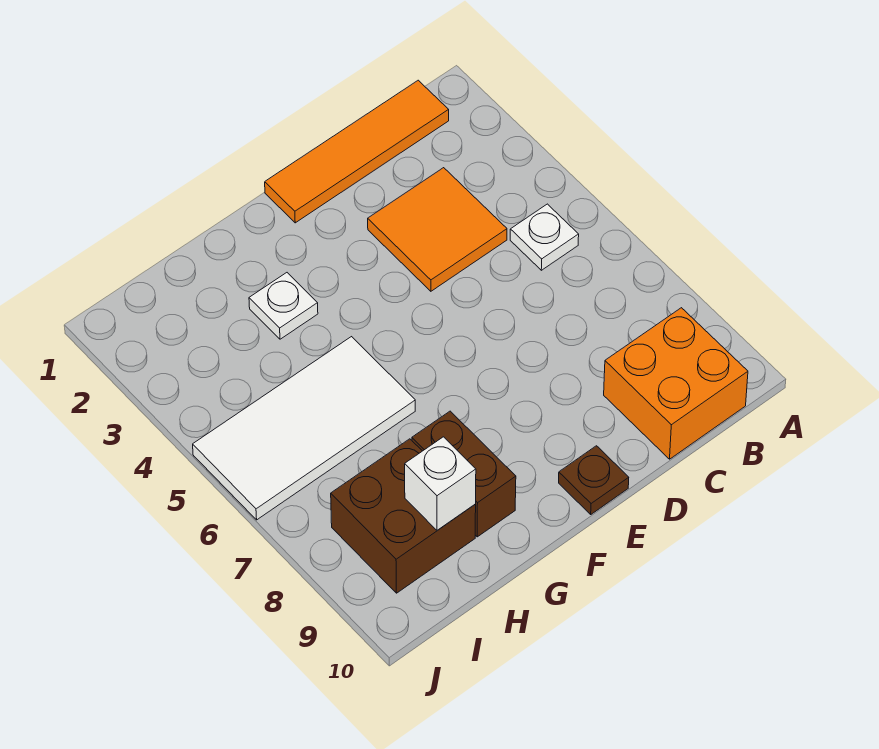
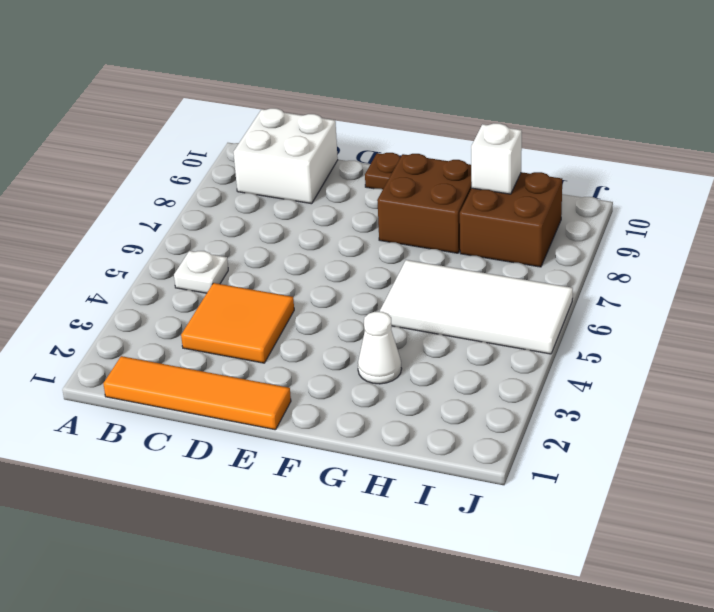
orange 2x2 brick [604,308,748,459] -> white 2x2 brick [234,108,338,204]
white 1x1 plate [249,273,318,339] -> white 1x1 cone [358,312,402,384]
brown 1x2 brick [412,411,516,537] -> brown 2x2 brick [377,154,472,253]

